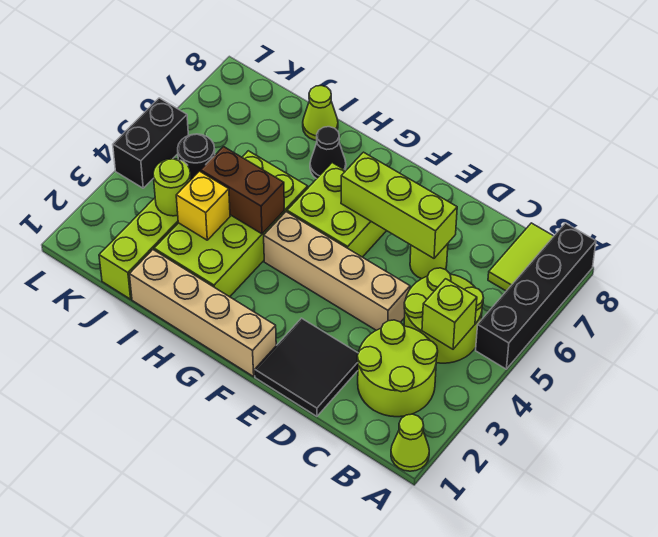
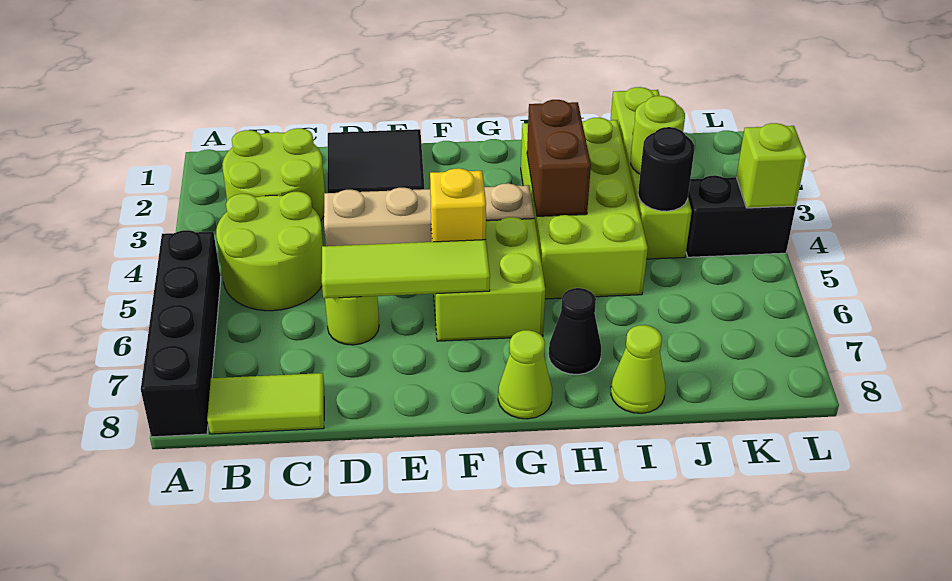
lime 1x1 cone [391,414,429,471] -> lime 1x1 cone moved to [498,330,552,419]
lime 1x1 brick [422,279,477,349] -> lime 1x1 brick moved to [736,123,806,208]
lime 1x2 tile [488,223,554,291] -> lime 1x2 tile turned to [207,373,324,434]
lime 1x3 brick [341,152,457,258] -> lime 1x3 tile [322,240,490,298]
tan 1x4 brick [130,250,276,377] -> none
brown 1x2 brick [201,147,284,234] -> brown 1x2 brick turned to [527,100,591,216]
yellow 1x1 brick [176,171,230,240] -> yellow 1x1 brick moved to [430,168,486,242]
black 1x2 brick [113,98,189,188] -> black 1x2 brick turned to [686,175,796,257]

